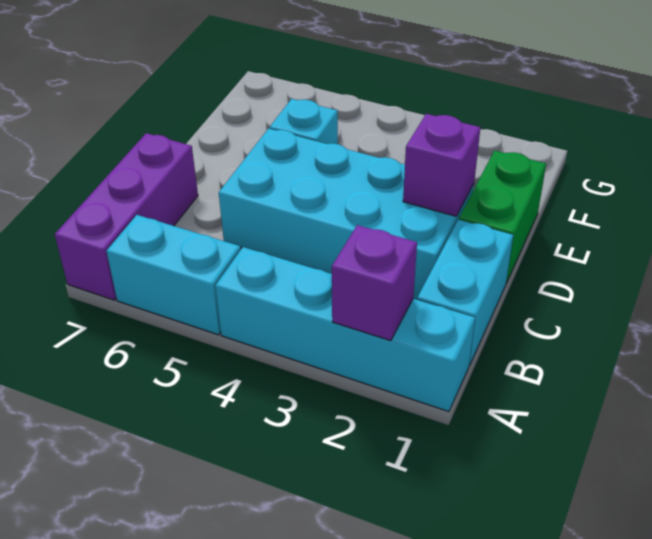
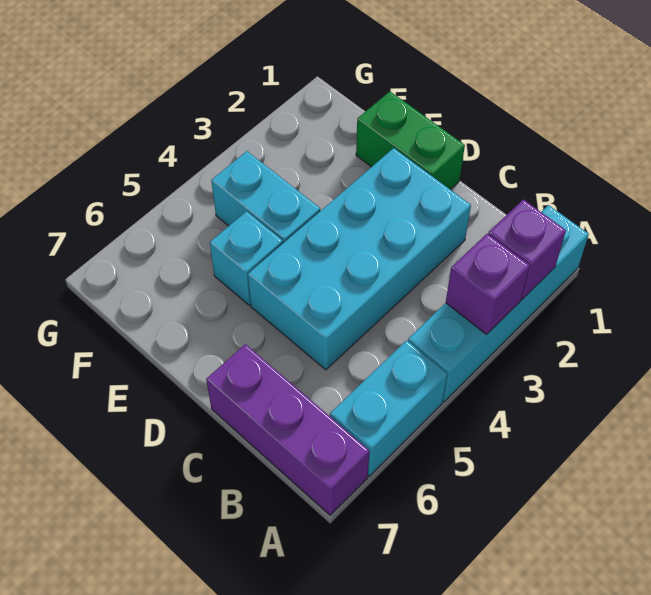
cyan 1x2 brick [417,220,513,366] -> cyan 1x2 brick moved to [211,151,320,243]
purple 1x1 brick [403,114,481,216] -> purple 1x1 brick moved to [446,234,530,334]

